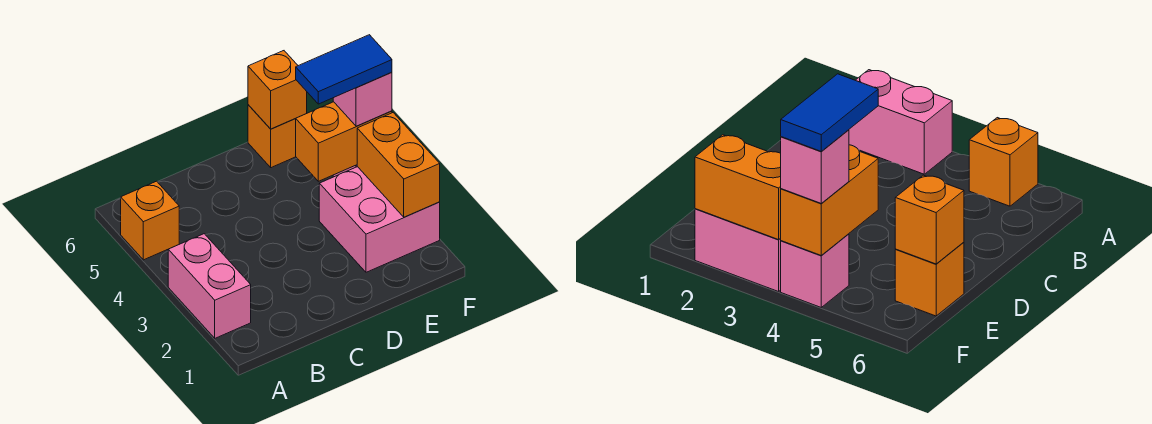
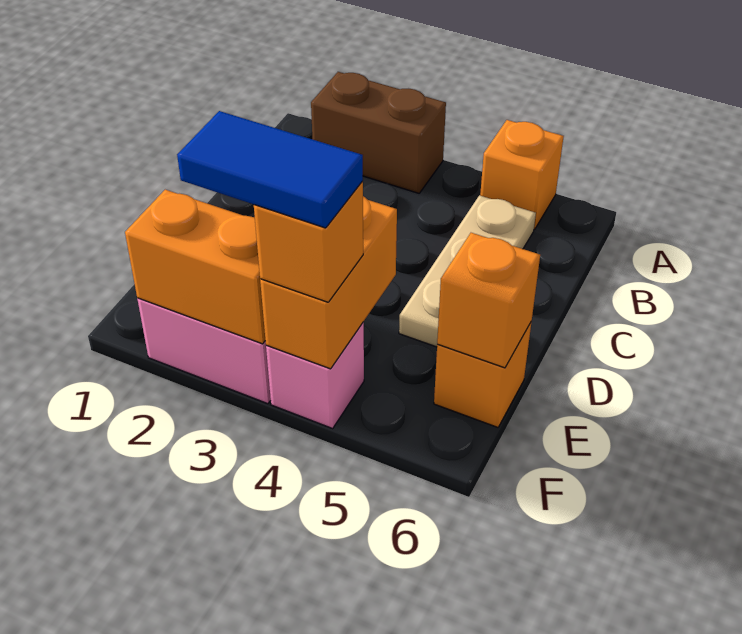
pink 1x2 brick [168,234,251,338] -> brown 1x2 brick [311,72,446,193]
none -> tan 1x3 plate [399,195,536,347]
blue 1x2 tile [296,35,392,104] -> blue 1x2 tile turned to [177,111,363,228]
pink 1x1 brick [333,72,392,126] -> orange 1x1 brick [254,182,363,302]

